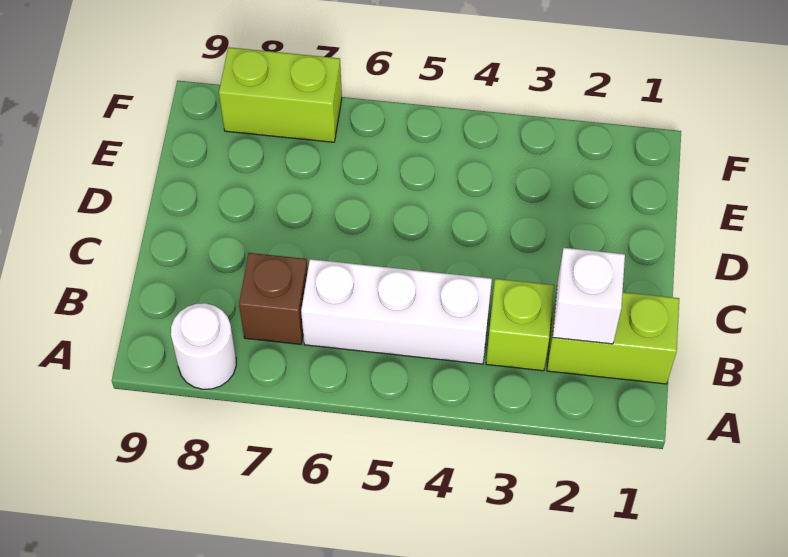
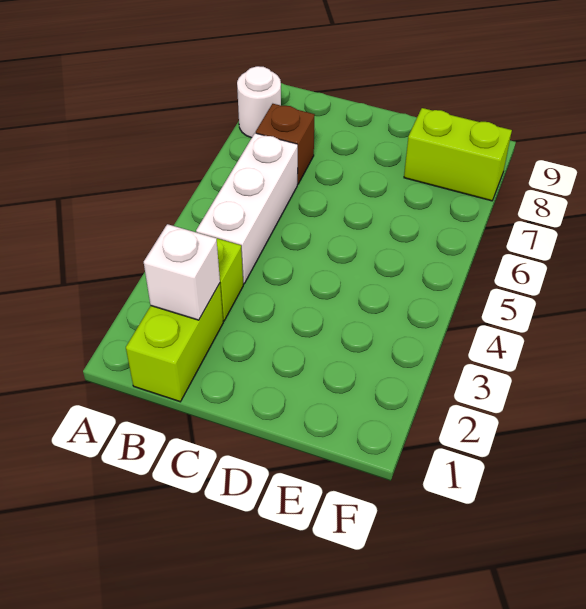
lime 1x2 brick [219,47,342,142] -> lime 1x2 brick turned to [404,108,512,201]

